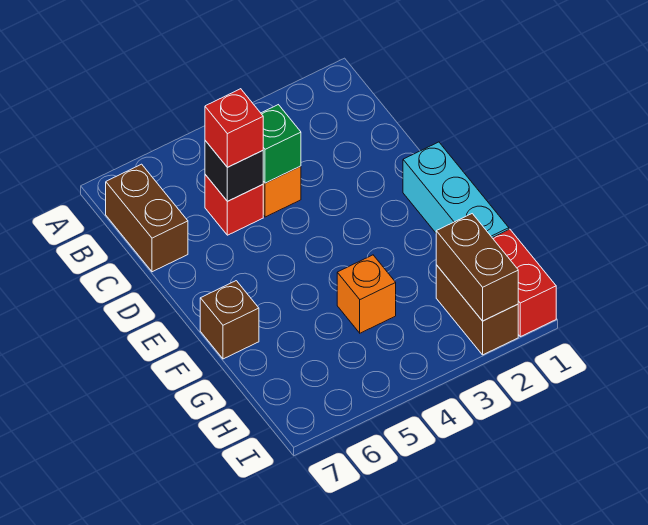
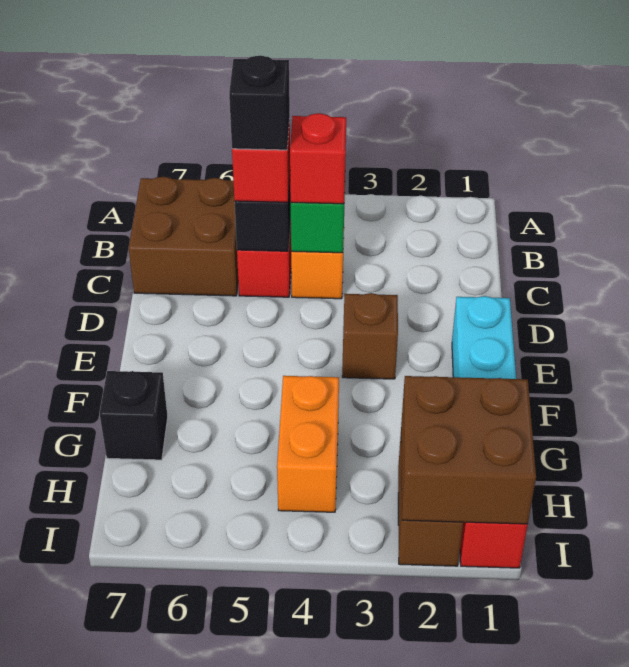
brown 1x2 brick [106,164,188,272] -> brown 2x2 brick [129,177,238,296]
none -> red 1x1 brick [290,113,346,204]
none -> black 1x1 brick [229,56,290,150]
brown 1x1 brick [200,281,259,359] -> brown 1x1 brick moved to [342,293,398,379]
orange 1x1 brick [337,255,396,333] -> orange 1x2 brick [277,376,339,512]
none -> black 1x1 brick [100,371,168,460]
brown 1x2 brick [436,214,518,321] -> brown 2x2 brick [401,376,536,524]

